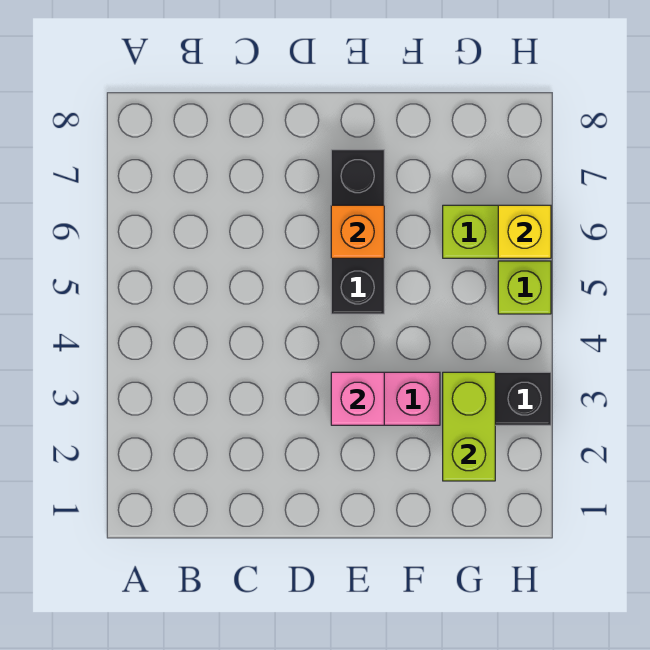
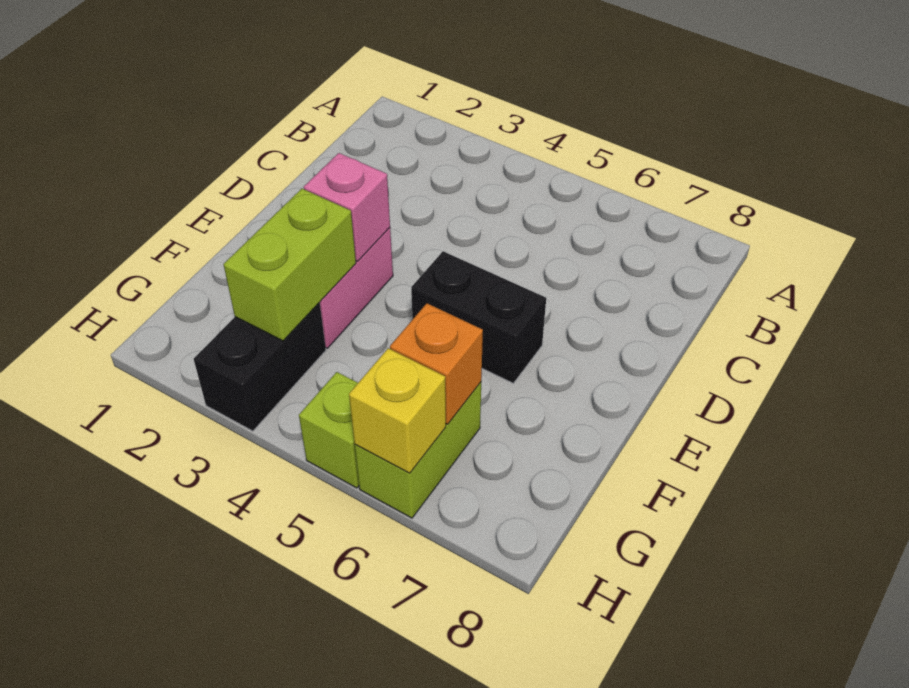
black 1x3 brick [331,150,384,314] -> black 1x2 brick [411,251,546,383]
orange 1x1 brick [331,205,384,258] -> orange 1x1 brick moved to [390,303,483,424]
lime 1x2 brick [443,372,495,481] -> lime 1x2 brick turned to [223,189,356,341]

